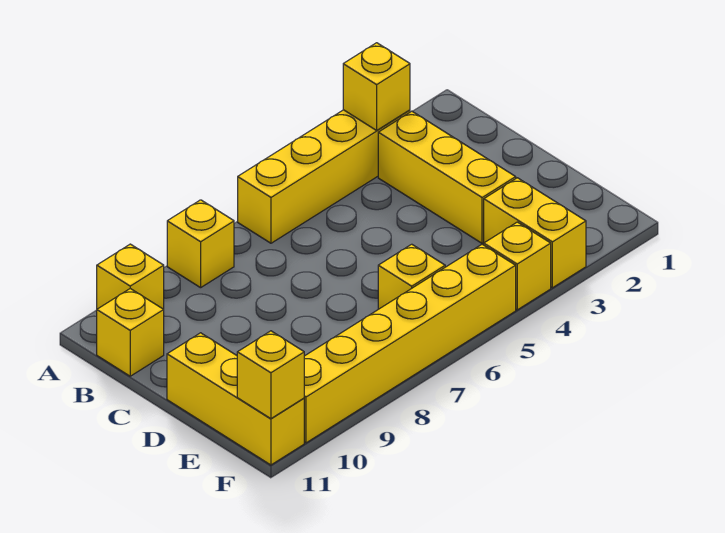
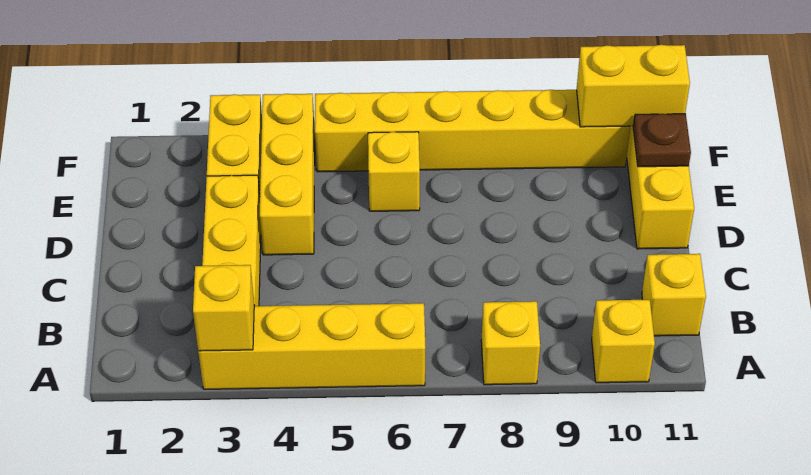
none -> brown 1x1 plate [633,114,691,167]
yellow 1x1 brick [484,222,551,310] -> yellow 1x3 brick [260,94,315,255]
yellow 1x1 brick [237,331,304,419] -> yellow 1x2 brick [577,45,690,127]

